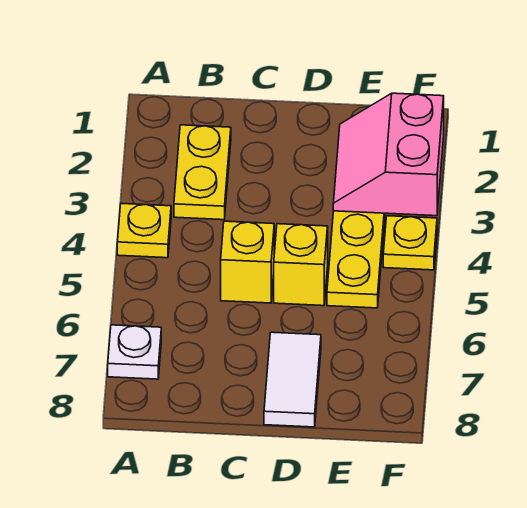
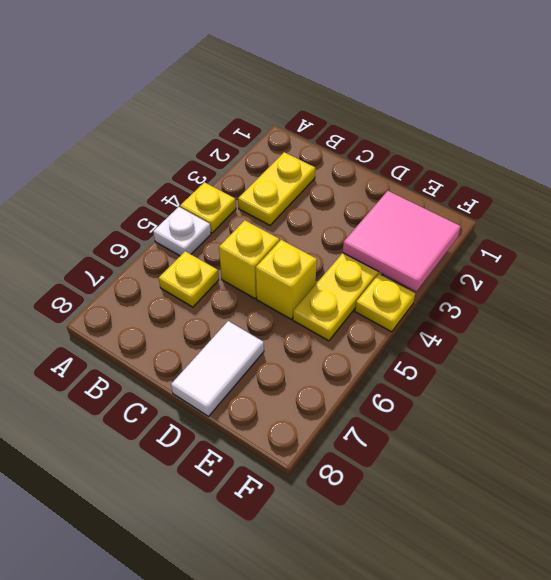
white 1x1 plate [108,325,161,379] -> white 1x1 plate moved to [153,207,211,256]
none -> yellow 1x1 plate [159,251,219,307]
pink 2x2 slope [333,93,444,216] -> pink 2x2 tile [343,191,461,291]

